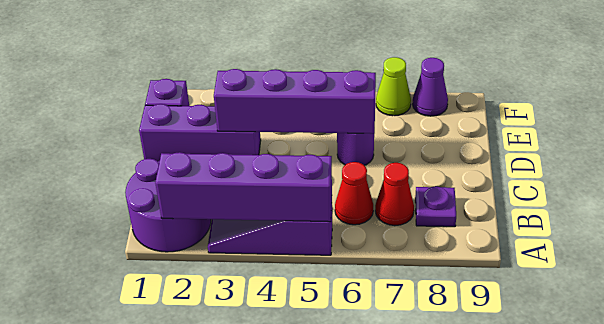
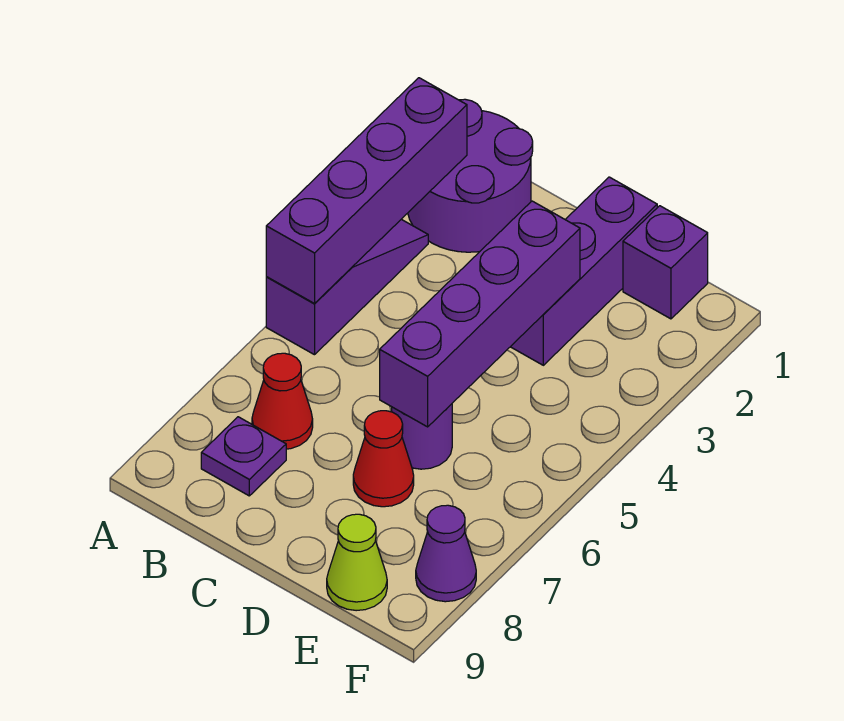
red 1x1 cone [335,162,373,225] -> red 1x1 cone moved to [353,411,414,507]
lime 1x1 cone [376,57,411,116] -> lime 1x1 cone moved to [327,514,387,611]

